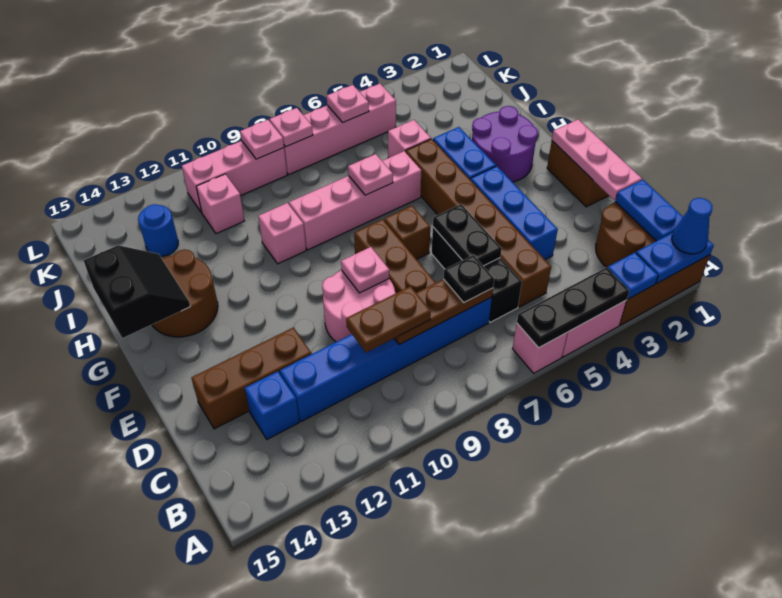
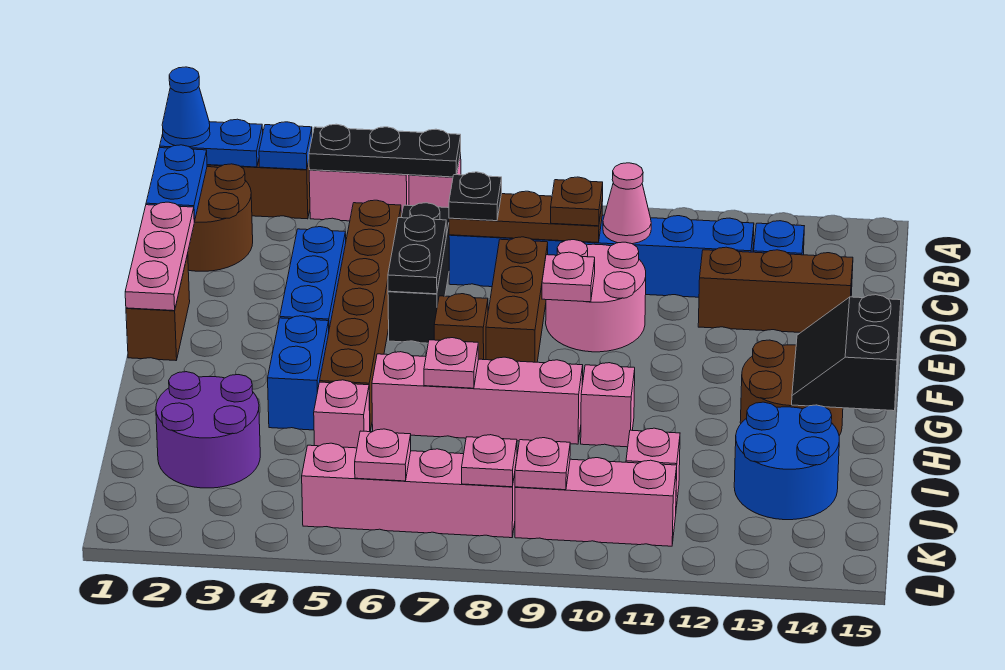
brown 1x2 plate [346,286,431,352] -> brown 1x1 plate [551,177,603,226]
none -> pink 1x1 cone [603,163,651,244]
purple 2x2 round brick [472,106,538,182] -> purple 2x2 round brick moved to [156,372,260,488]
blue 1x1 round brick [138,204,178,256] -> blue 2x2 round brick [734,402,839,520]

